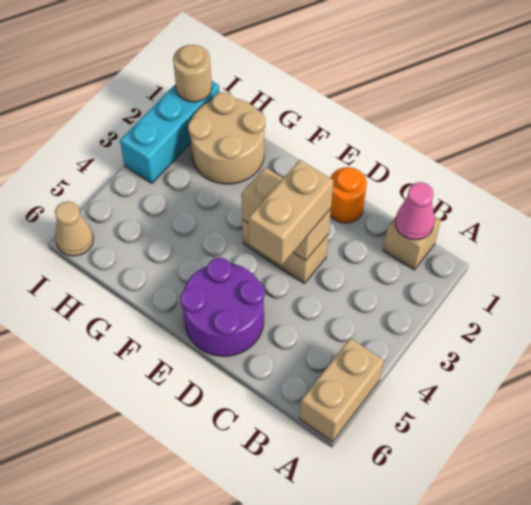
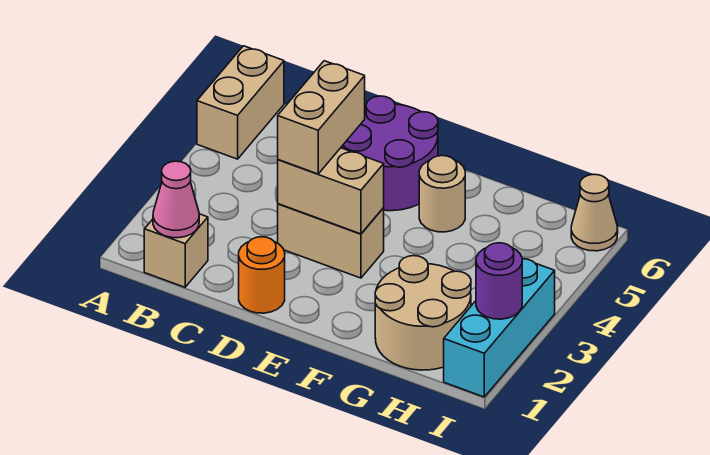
tan 1x1 round brick [173,45,212,102] -> tan 1x1 round brick moved to [419,156,465,232]
none -> purple 1x1 round brick [476,243,522,319]

